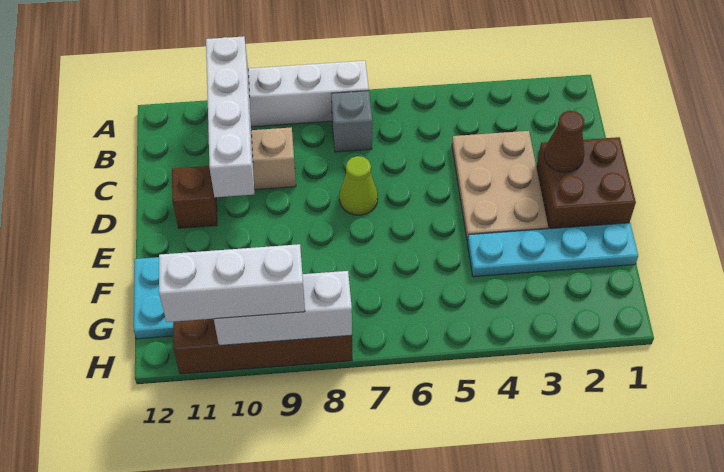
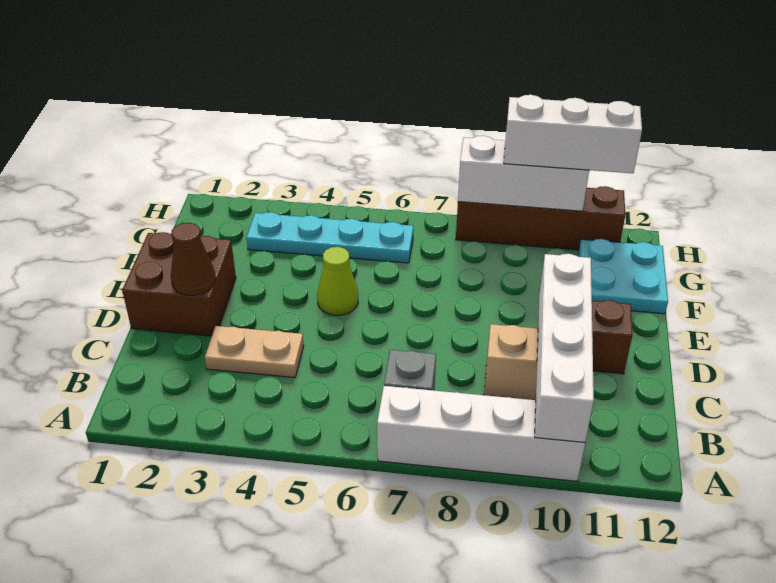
tan 2x3 plate [452,131,548,242] -> tan 1x2 plate [205,326,304,378]
lime 1x1 cone [339,156,378,215] -> lime 1x1 cone moved to [317,247,358,315]
cyan 1x4 plate [467,223,638,277] -> cyan 1x4 plate moved to [246,212,413,263]

